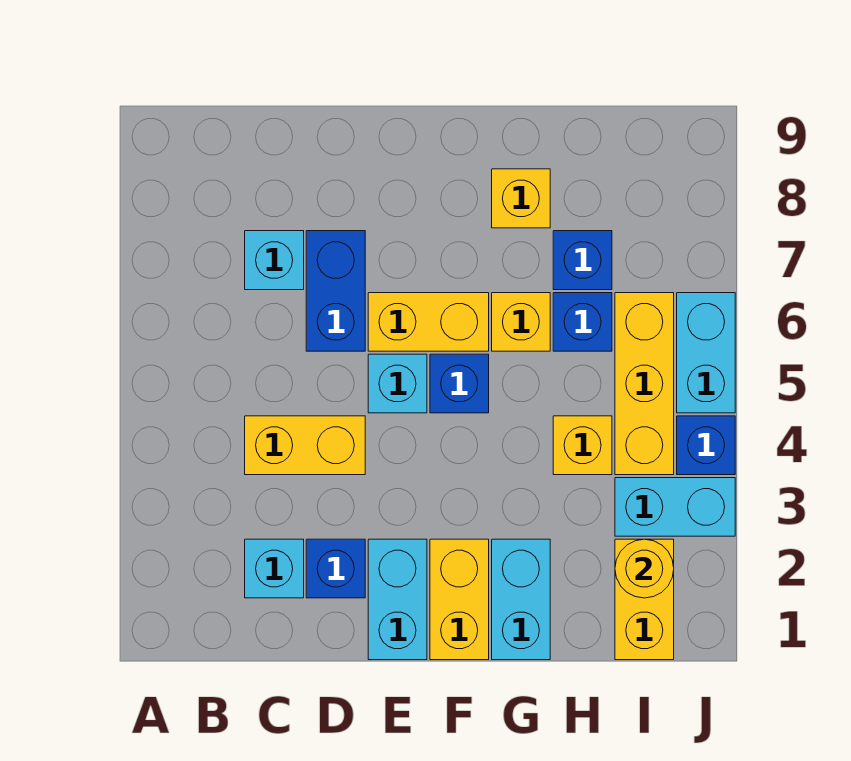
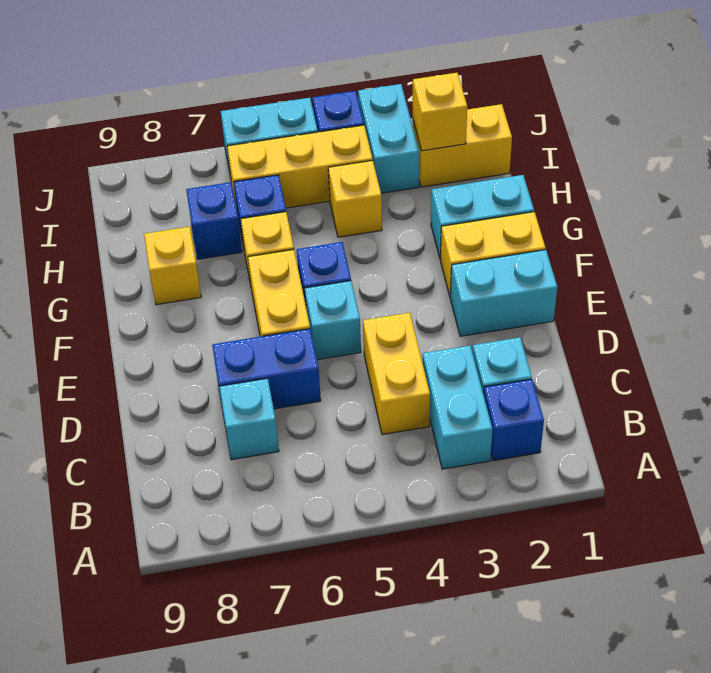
none -> cyan 1x2 brick [422,346,492,469]
blue 1x1 brick [306,539,365,598] -> blue 1x1 brick moved to [484,379,544,461]
yellow 1x1 round brick [615,539,674,598] -> yellow 1x1 brick [413,73,467,151]

